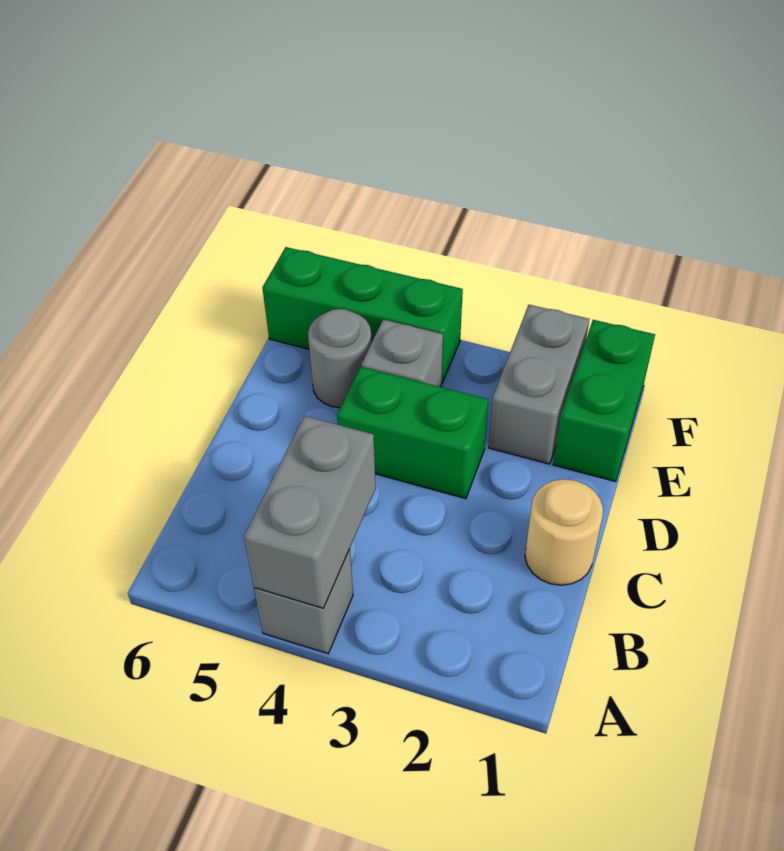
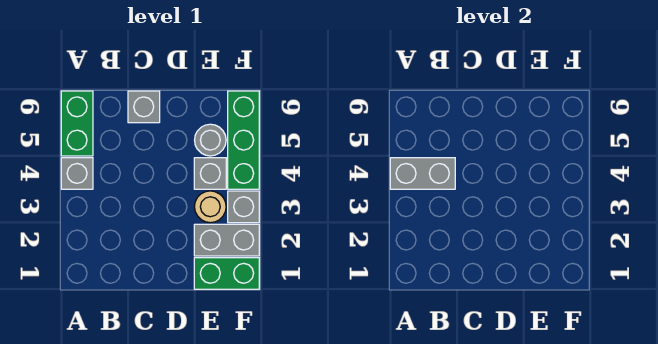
tan 1x1 round brick [525,479,603,585] -> tan 1x1 round brick moved to [195,191,226,223]
none -> grey 1x1 brick [128,91,160,123]
green 1x2 brick [337,367,488,499] -> green 1x2 brick moved to [61,91,93,156]
none -> grey 1x1 brick [228,191,259,223]

